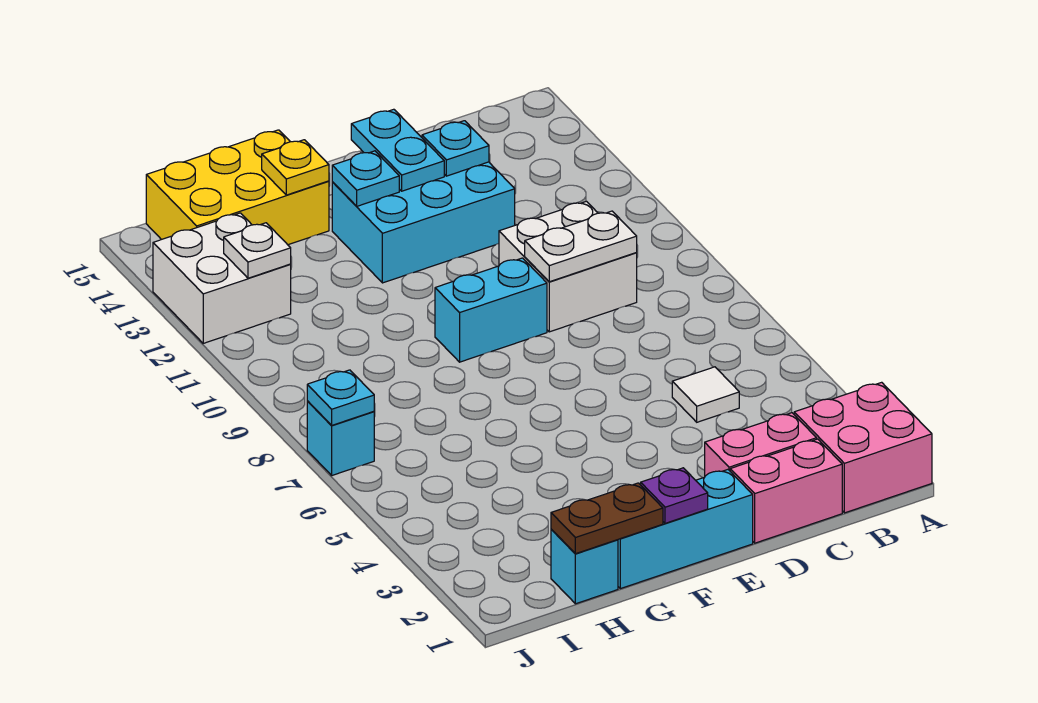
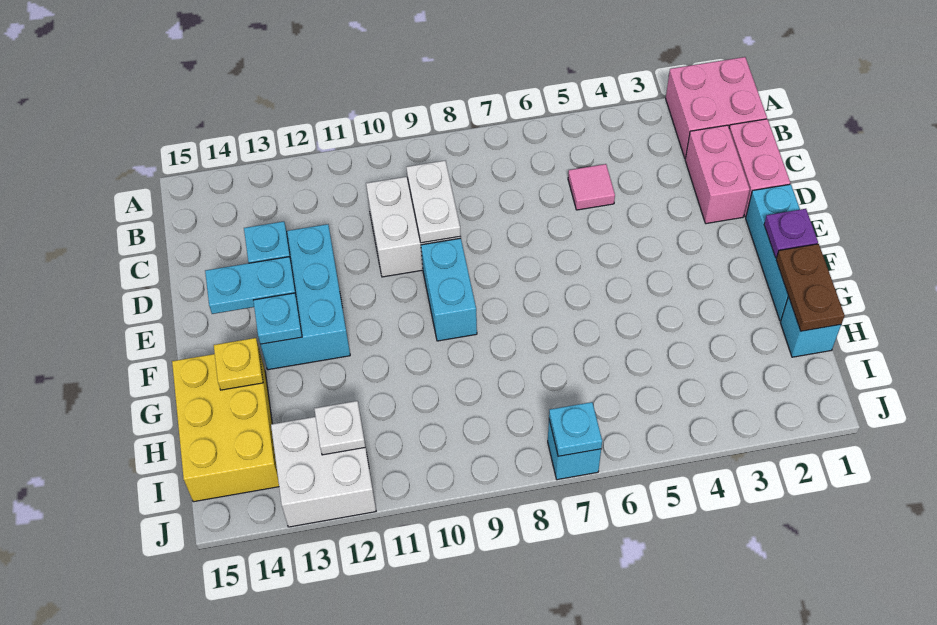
white 1x1 tile [672,367,739,422] -> pink 1x1 tile [568,164,615,210]

